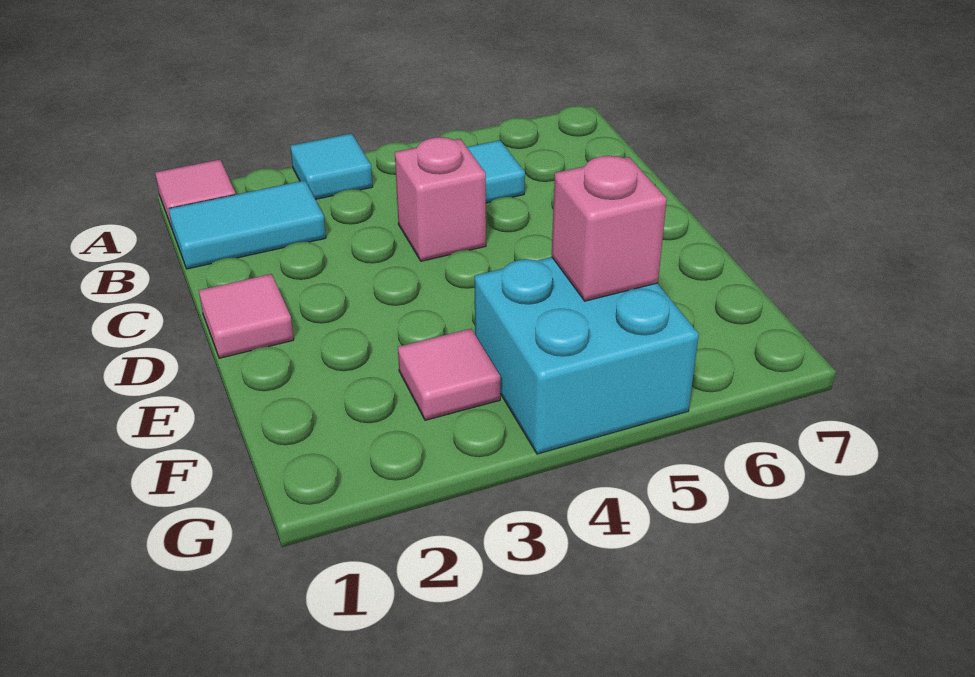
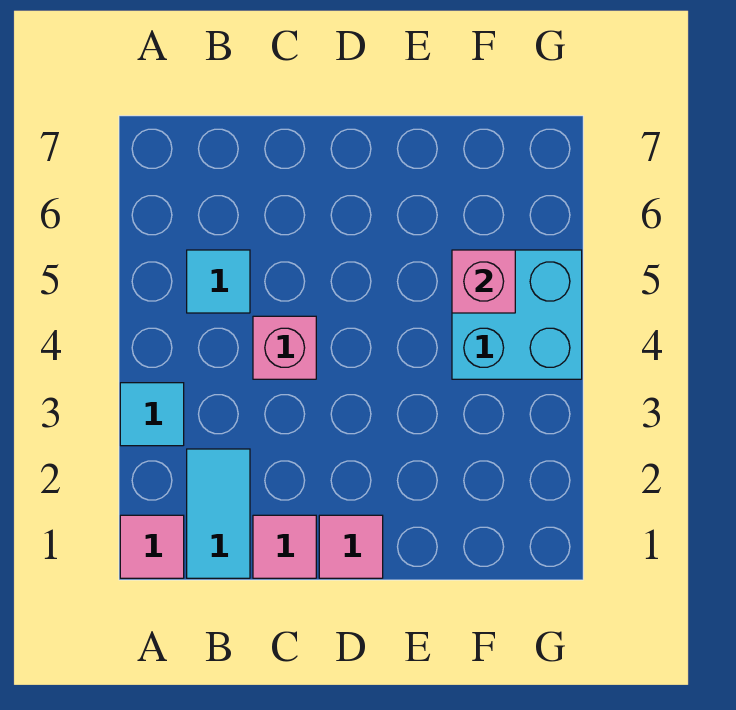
pink 1x1 tile [398,329,500,420] -> pink 1x1 tile moved to [253,515,316,578]

